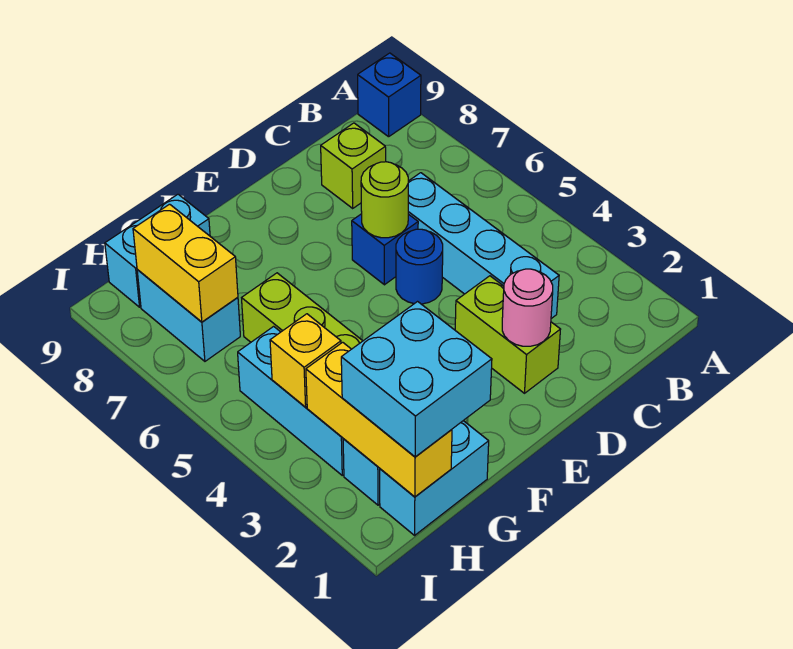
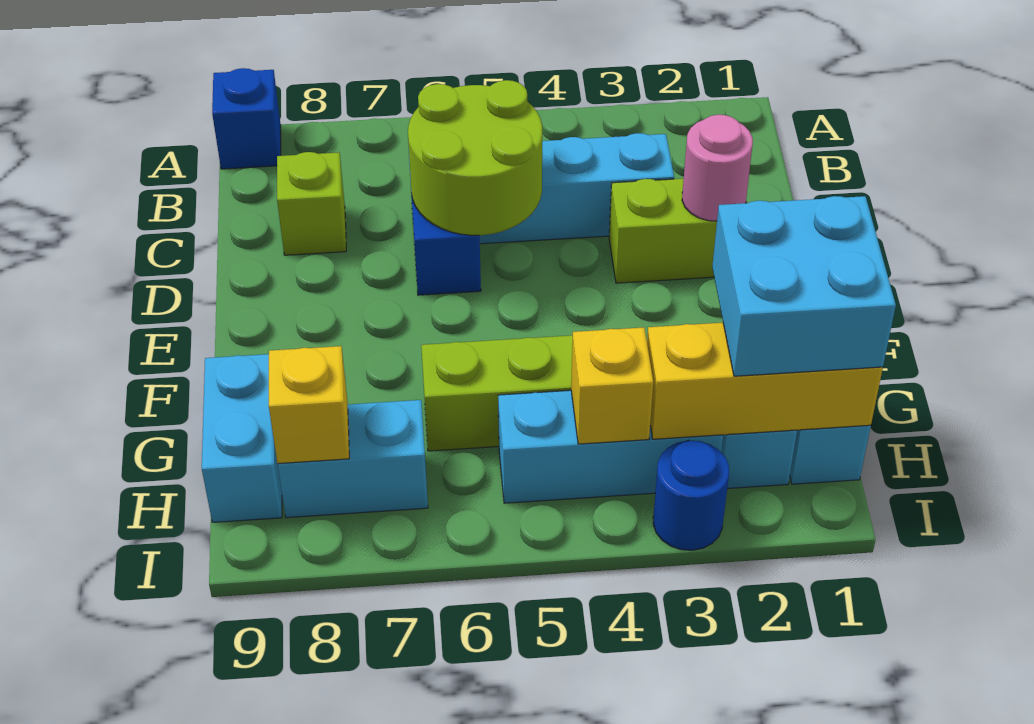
blue 1x1 round brick [396,229,443,304] -> blue 1x1 round brick moved to [653,440,729,550]
lime 1x1 round brick [361,162,408,238] -> lime 2x2 round brick [408,80,542,235]
yellow 1x2 brick [133,204,238,322] -> yellow 1x1 brick [269,346,349,464]

